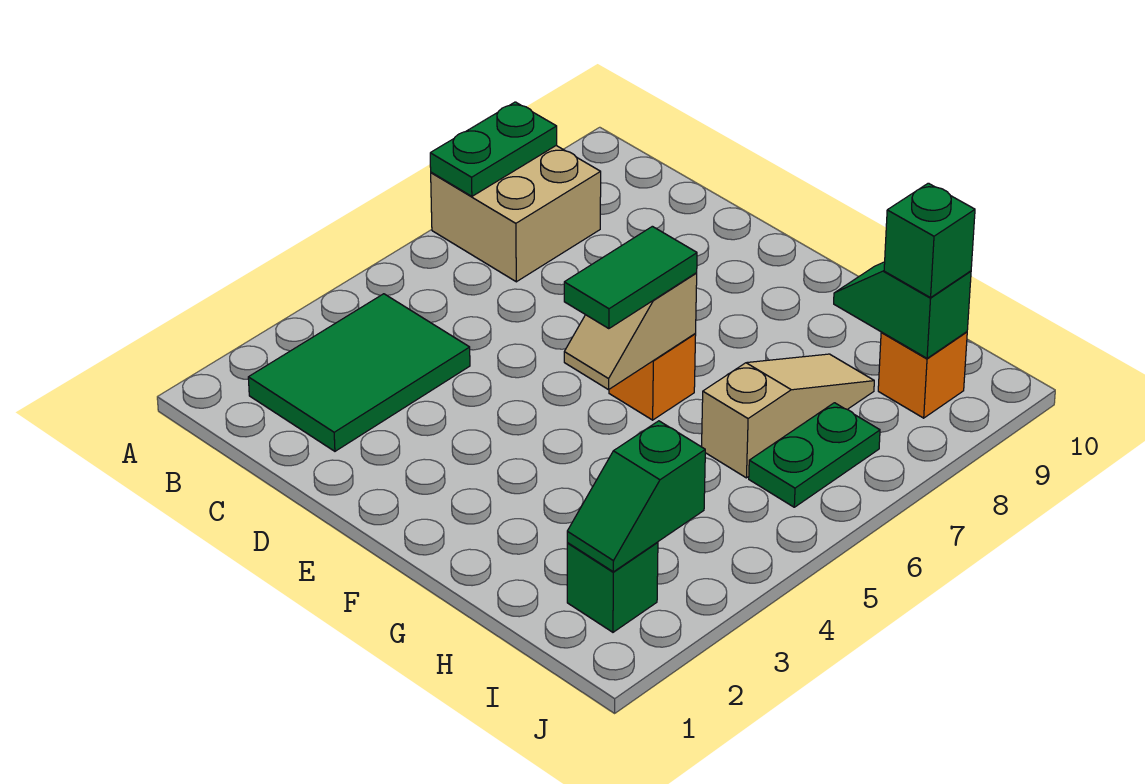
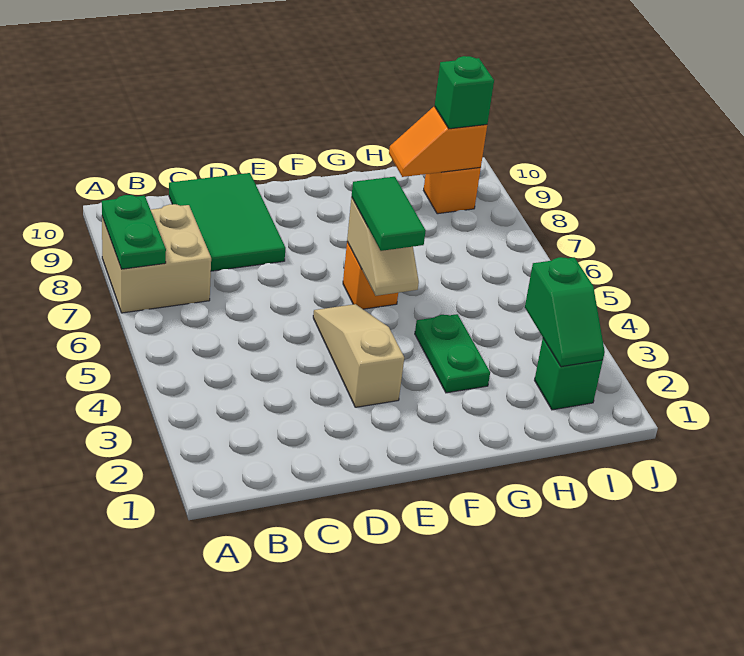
green 2x3 tile [248,294,470,451] -> green 2x3 tile moved to [169,173,285,271]
tan 1x3 slope [702,354,874,478] -> tan 1x3 slope moved to [313,304,404,407]
green 1x2 slope [834,262,971,358] -> orange 1x2 slope [389,107,487,177]
green 1x2 plate [749,403,880,507] -> green 1x2 plate moved to [415,314,490,393]

